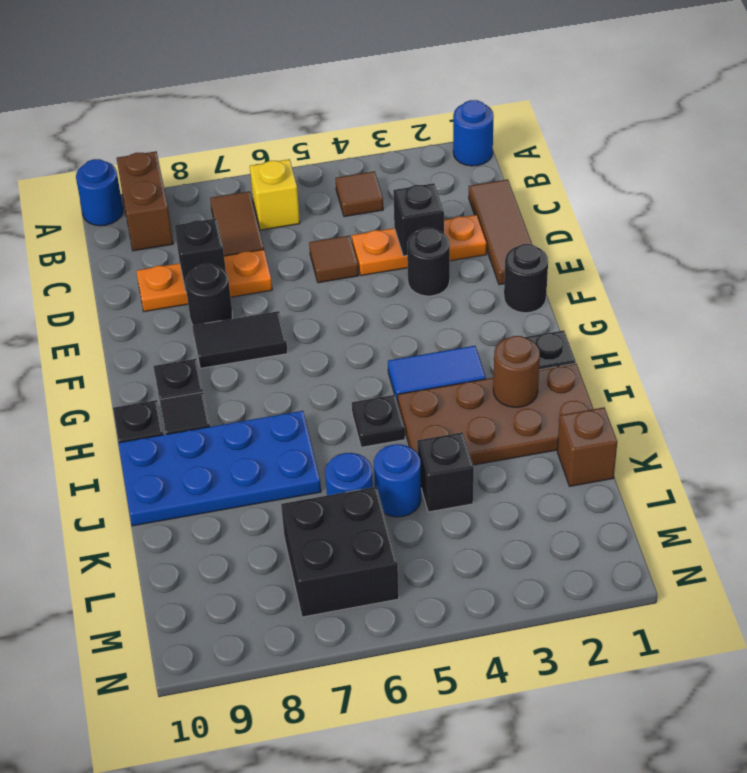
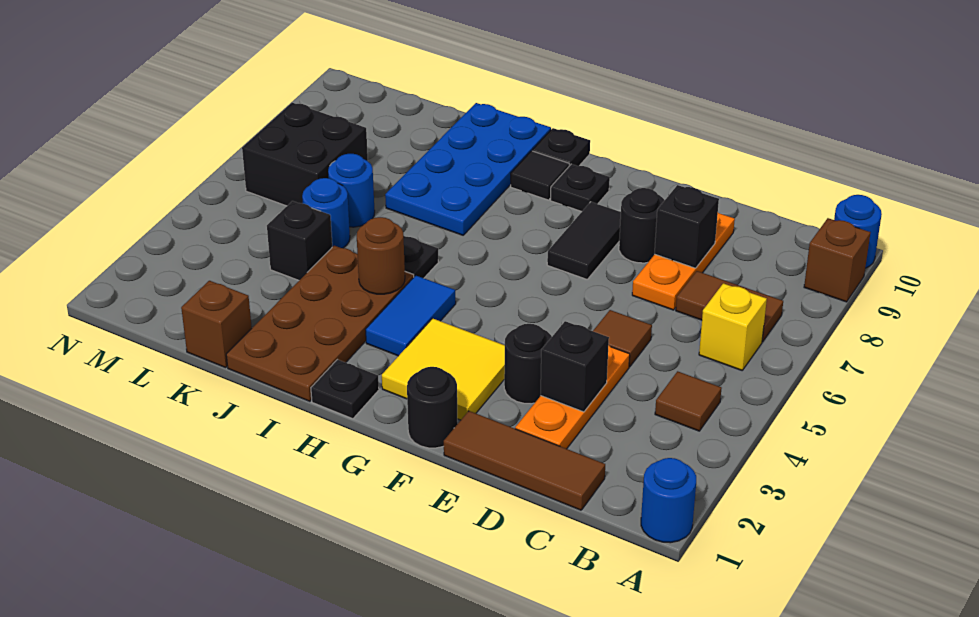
brown 1x2 brick [117,151,173,251] -> brown 1x1 brick [804,218,871,302]
none -> yellow 2x2 tile [382,318,505,420]
brown 1x1 round brick [493,336,540,407] -> brown 1x1 round brick moved to [357,217,405,294]

